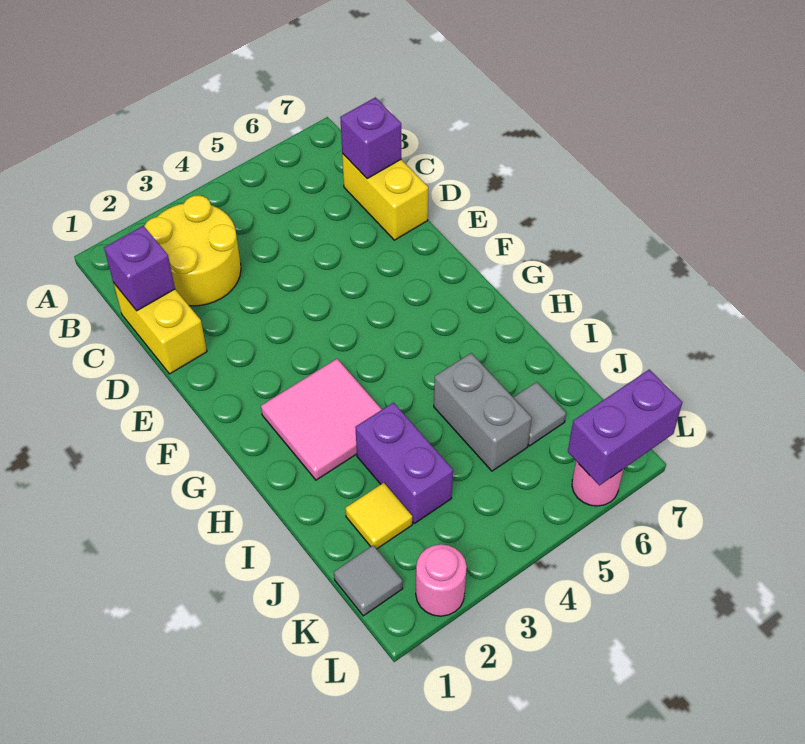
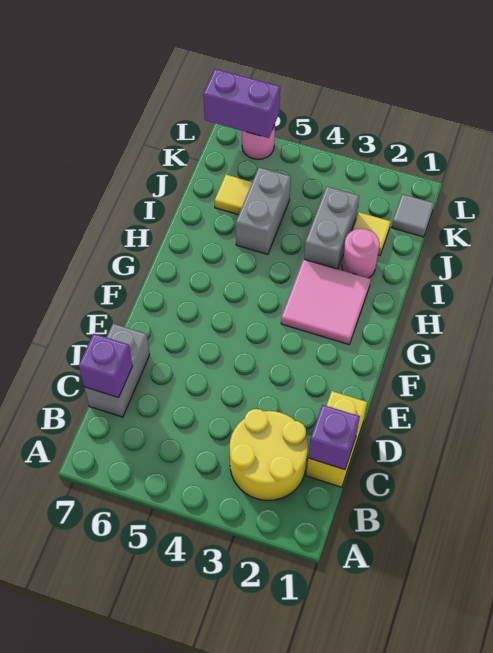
yellow 1x2 brick [342,154,428,240] -> grey 1x2 brick [84,324,150,417]
purple 1x2 brick [355,403,453,523] -> grey 1x2 brick [304,187,359,269]
grey 1x1 tile [513,382,566,446] -> yellow 1x1 tile [214,175,252,215]
pink 1x1 round brick [416,544,467,616] -> pink 1x1 round brick moved to [342,228,380,278]

